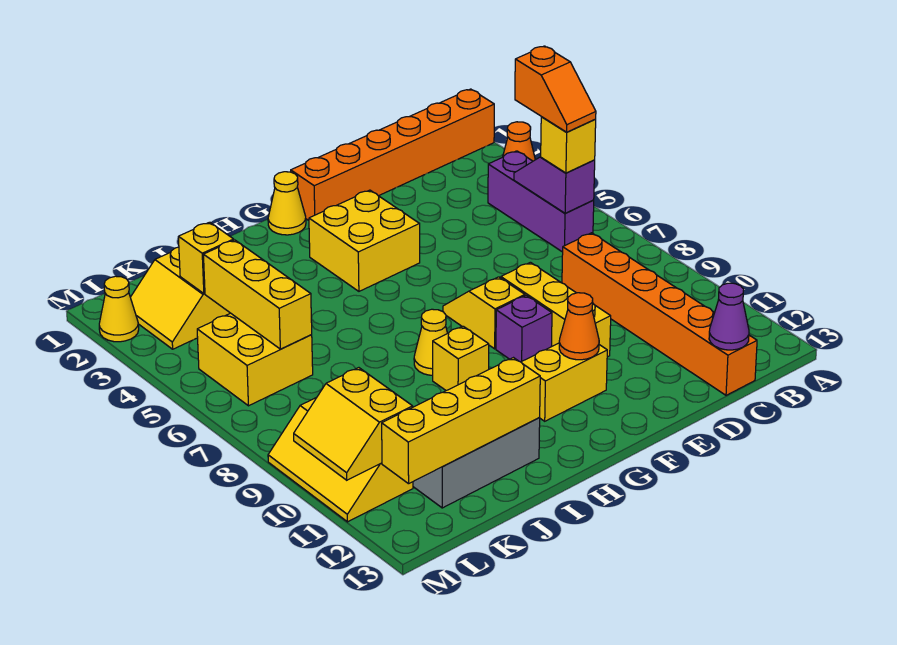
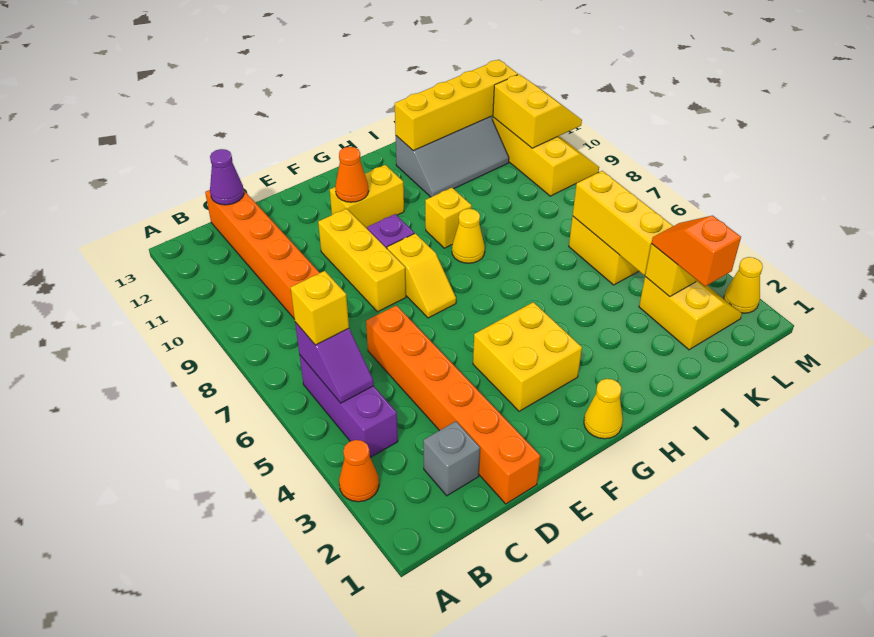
orange 1x6 brick [291,89,494,220] -> orange 1x6 brick turned to [366,305,540,504]
orange 1x2 slope [515,46,596,132] -> orange 1x2 slope moved to [652,216,741,286]
none -> grey 1x1 brick [423,421,480,496]

